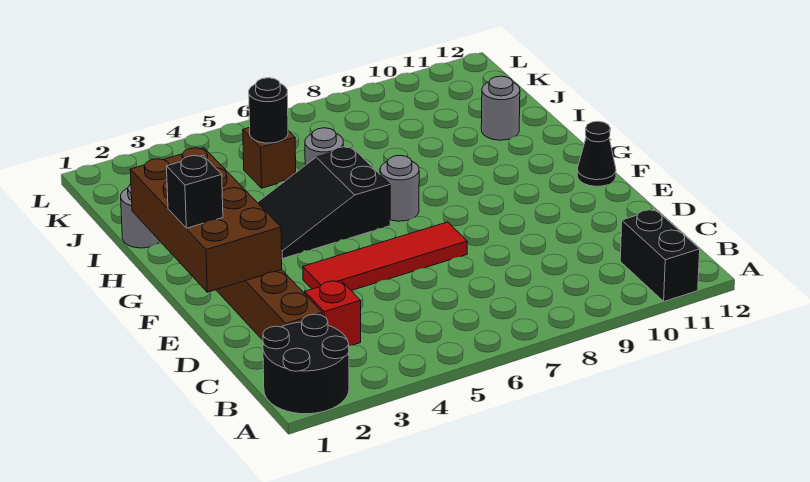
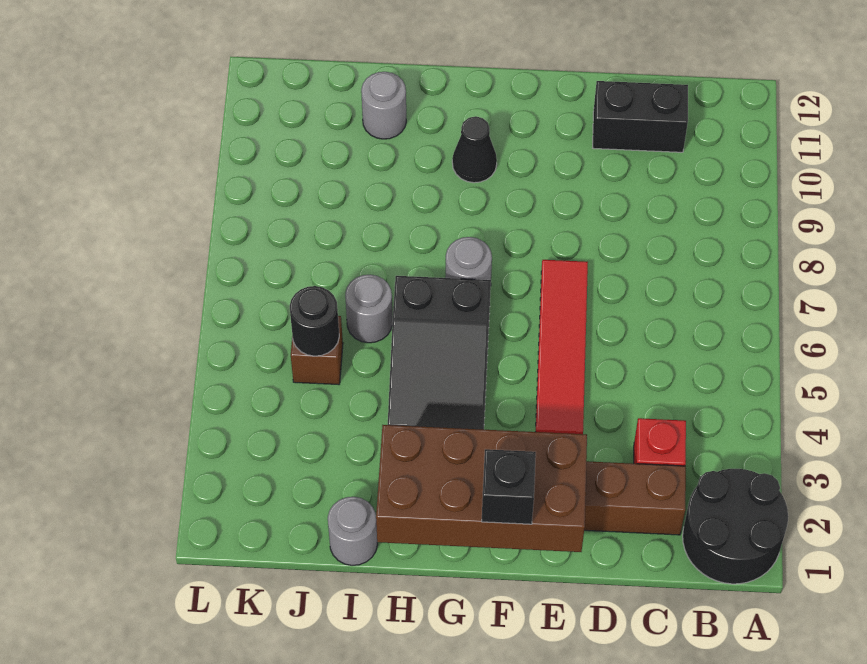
black 1x2 brick [620,209,700,301] -> black 1x2 brick moved to [593,81,688,152]
black 1x1 cone [577,121,616,186] -> black 1x1 cone moved to [452,116,497,183]

